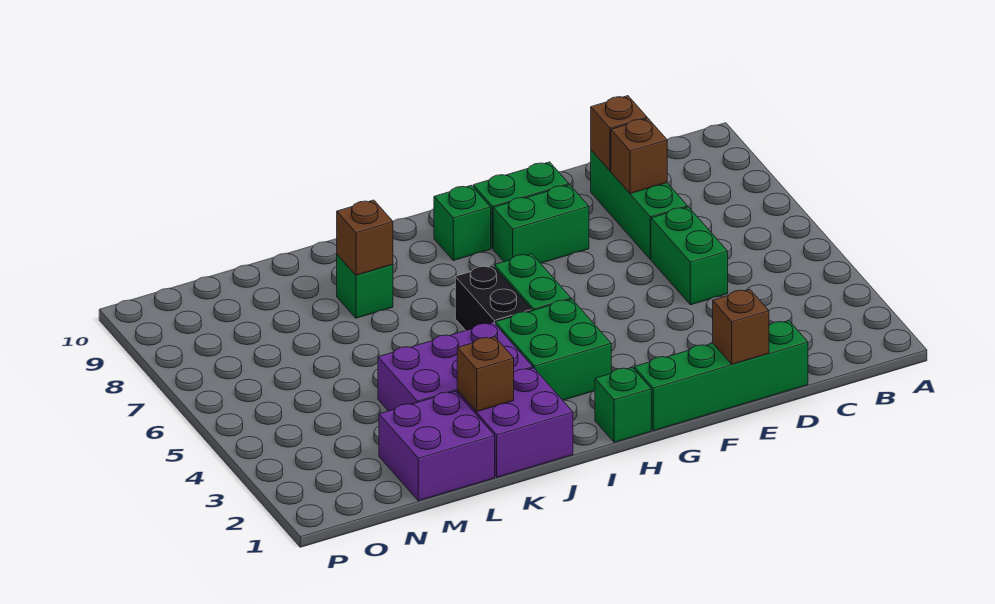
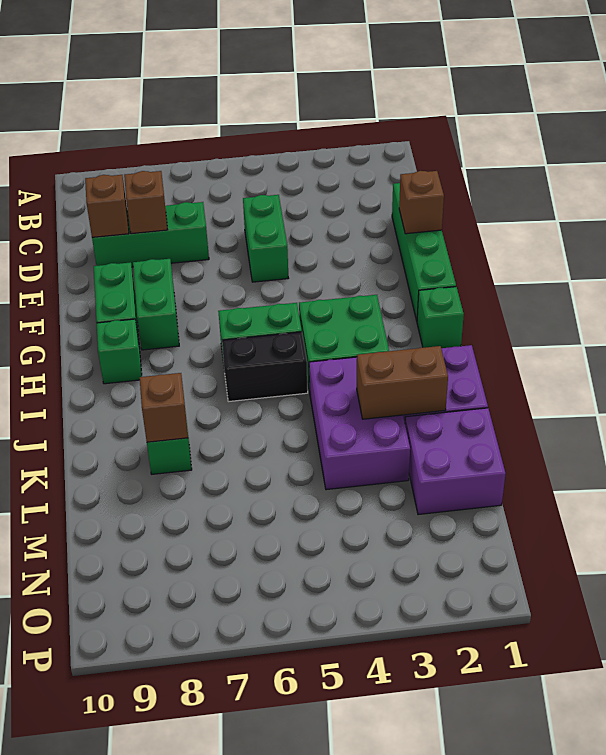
green 1x2 brick [651,207,728,305] -> green 1x2 brick turned to [243,195,288,282]
brown 1x1 brick [457,337,514,412] -> brown 1x2 brick [357,346,448,419]

